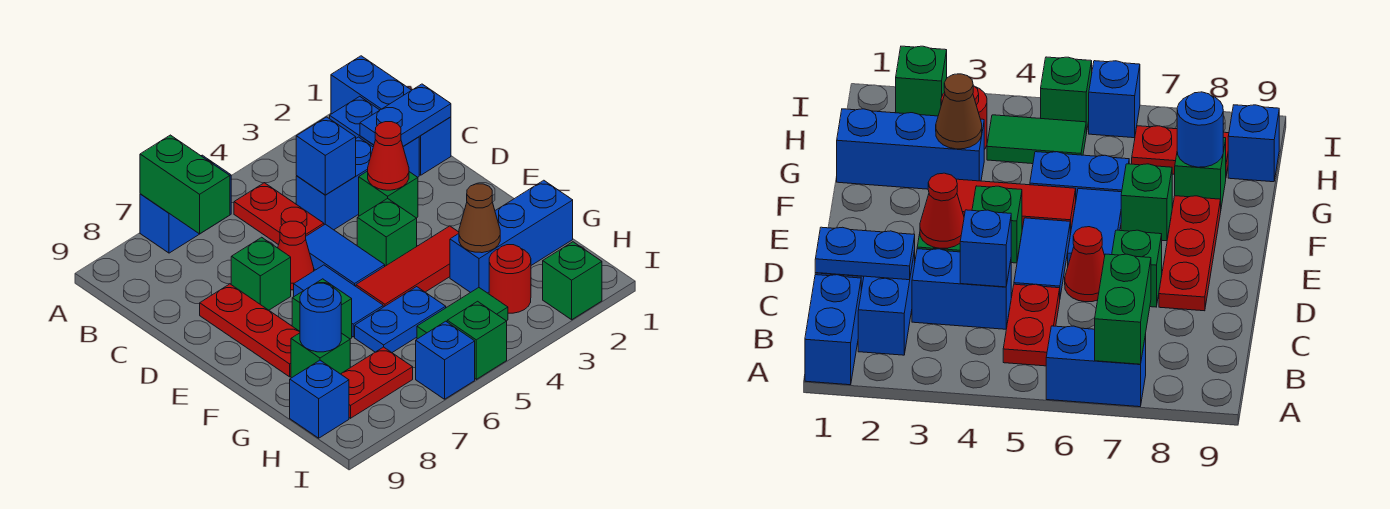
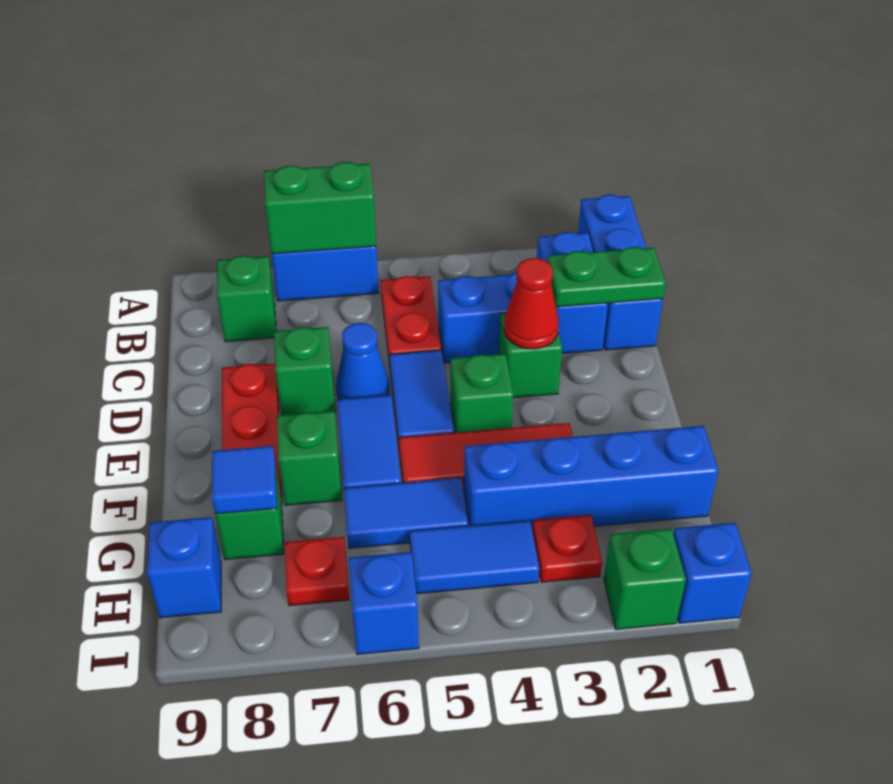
green 1x2 brick [140,135,230,234] -> green 1x2 brick turned to [264,162,376,254]
blue 1x2 plate [360,84,451,146] -> green 1x2 plate [548,247,666,307]
blue 1x1 brick [296,117,356,195] -> blue 1x1 brick moved to [673,523,752,624]
red 1x1 cone [278,221,314,290] -> blue 1x1 cone [336,323,389,399]
blue 1x3 brick [450,180,573,293] -> blue 1x4 brick [464,426,718,527]
brown 1x1 cone [459,184,500,253] -> none
blue 1x2 plate [355,287,446,352] -> blue 1x2 tile [344,478,468,548]
blue 1x1 round brick [300,283,341,352] -> blue 1x1 tile [212,446,277,514]
red 1x1 round brick [489,245,531,313] -> red 1x1 plate [532,515,602,582]
green 1x2 tile [417,288,508,339] -> blue 1x2 tile [410,520,539,594]
red 1x2 plate [341,347,413,418] -> red 1x1 plate [285,537,349,606]
green 1x1 brick [447,301,507,379] -> green 1x1 brick moved to [217,256,276,342]

